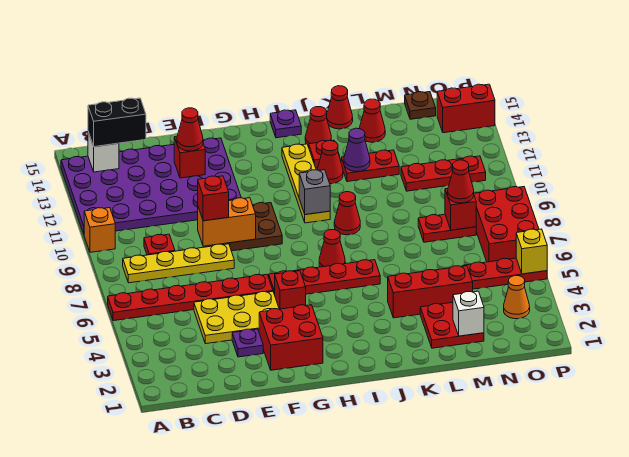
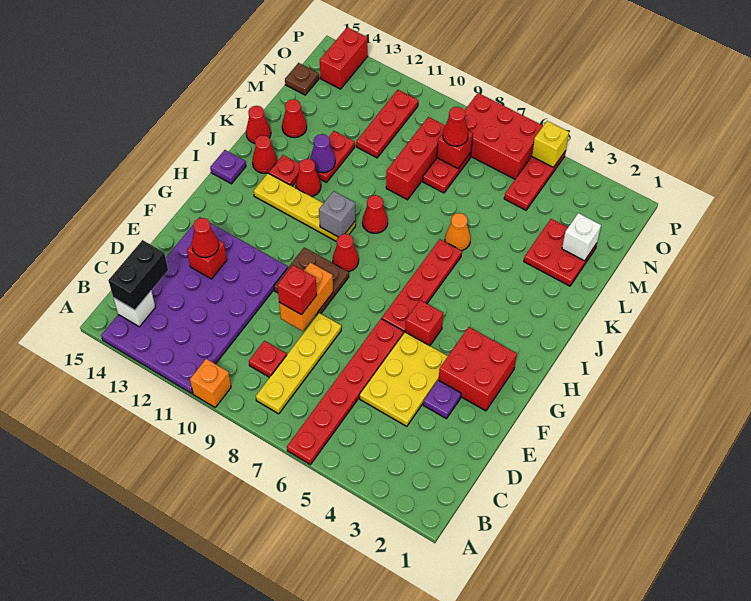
red 1x1 cone [319,230,345,267] -> red 1x1 cone moved to [333,234,359,272]
red 1x3 brick [388,266,473,318] -> red 1x3 brick moved to [386,117,445,200]
orange 1x1 cone [504,276,530,319] -> orange 1x1 cone moved to [445,213,471,251]

